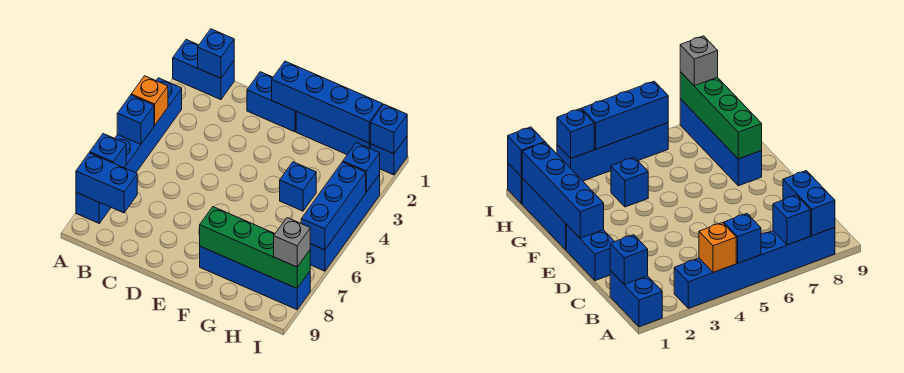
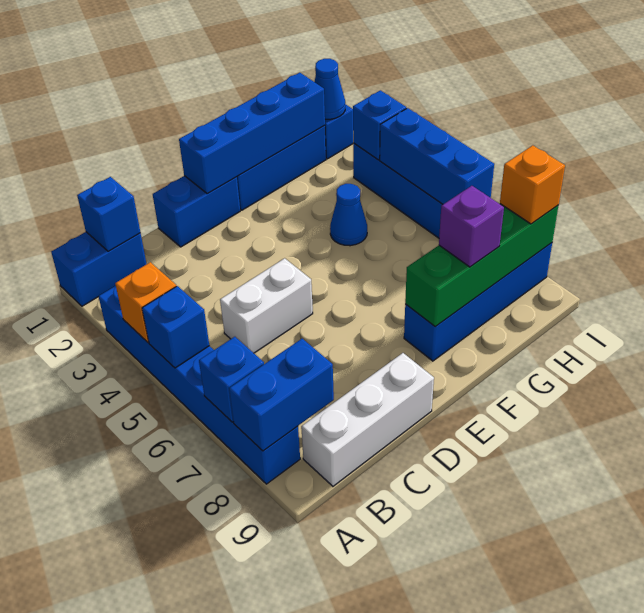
none -> white 1x3 brick [301,353,434,486]
none -> white 1x2 brick [220,258,313,353]
blue 1x1 brick [280,162,316,211] -> blue 1x1 cone [330,184,367,246]
none -> purple 1x1 brick [439,186,504,267]
blue 1x1 brick [371,104,407,154] -> blue 1x1 cone [314,59,345,119]
grey 1x1 brick [274,218,310,267] -> orange 1x1 brick [500,145,565,224]

